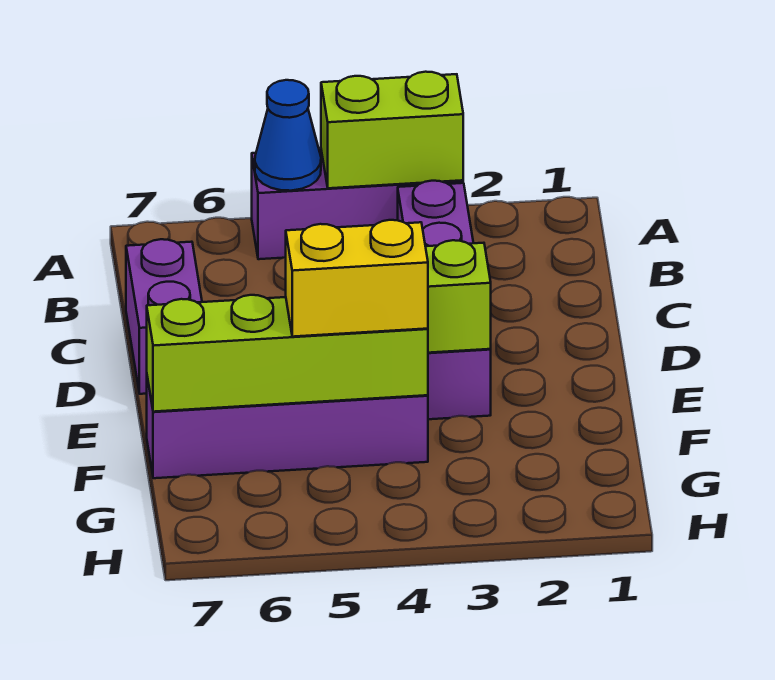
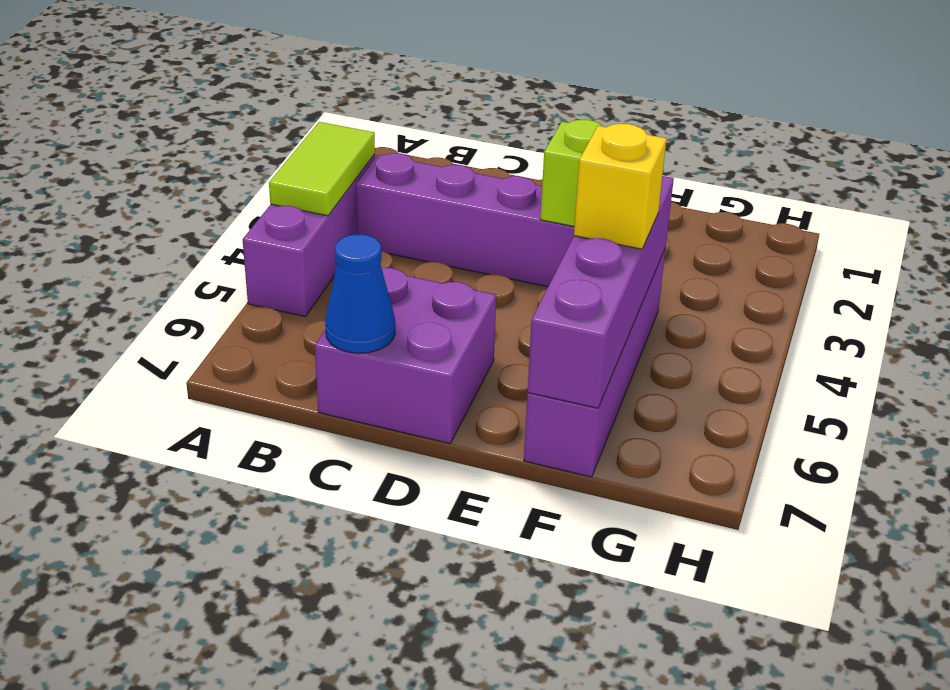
lime 1x2 brick [321,72,463,188] -> lime 1x2 tile [269,122,375,216]
blue 1x1 cone [255,80,321,191] -> blue 1x1 cone moved to [325,234,395,353]
purple 1x2 brick [126,239,202,394] -> purple 2x2 brick [315,268,496,444]
lime 1x4 brick [147,295,428,412] -> purple 1x4 brick [528,176,674,408]
yellow 1x2 brick [286,220,428,337] -> yellow 1x1 brick [574,124,667,249]

